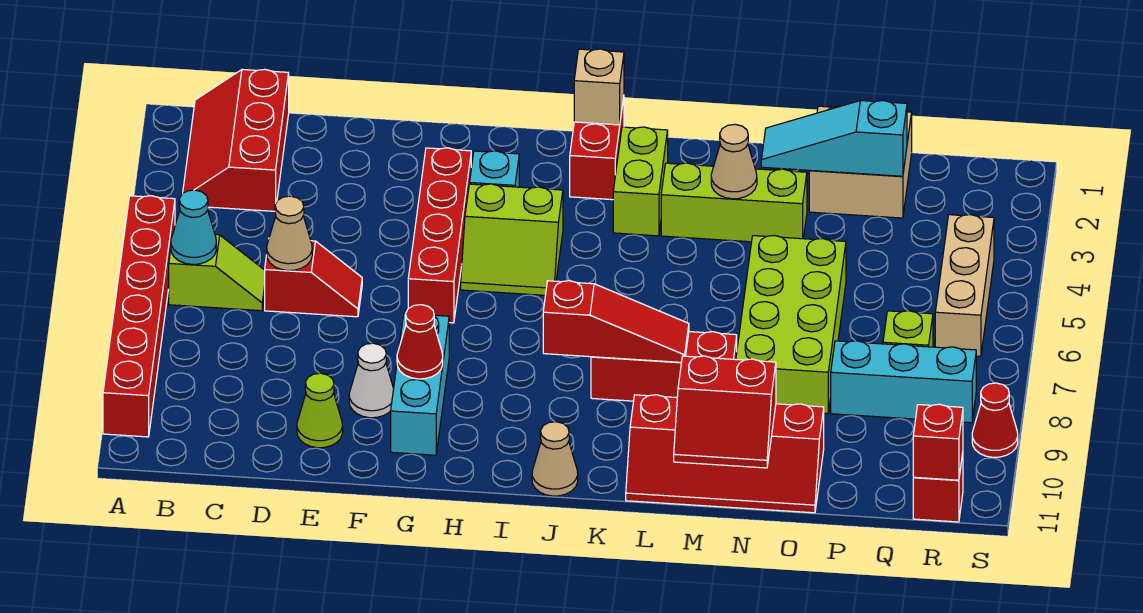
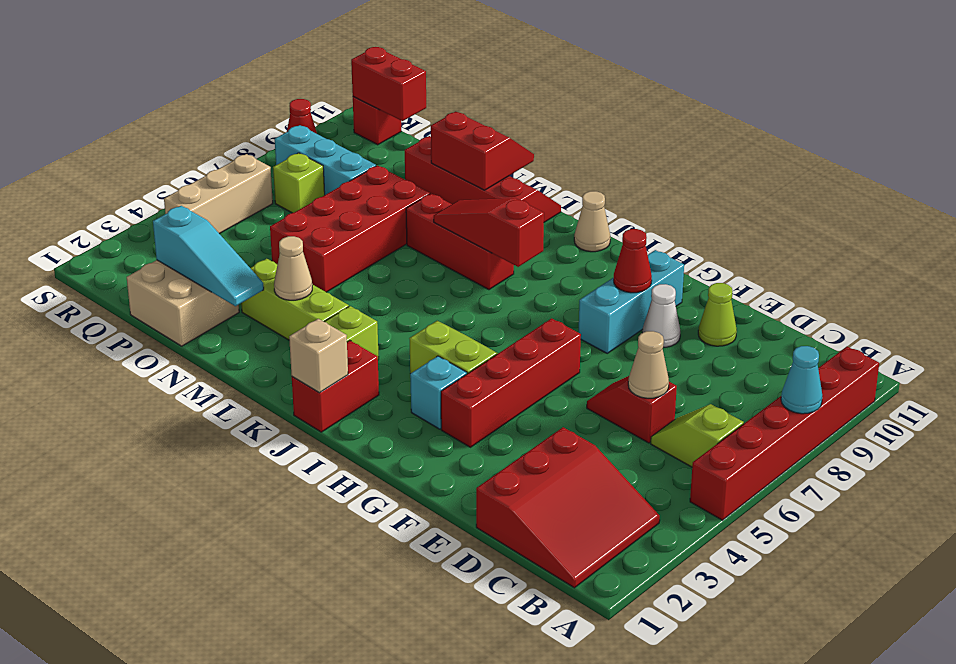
red 2x3 slope [183,69,289,211] -> red 3x3 slope [476,427,660,588]
cyan 1x1 cone [171,190,216,264] -> cyan 1x1 cone moved to [781,346,822,414]
lime 2x4 brick [736,235,846,414] -> red 2x4 brick [270,165,430,292]
red 1x1 brick [913,404,963,480] -> red 1x2 brick [351,47,426,121]

